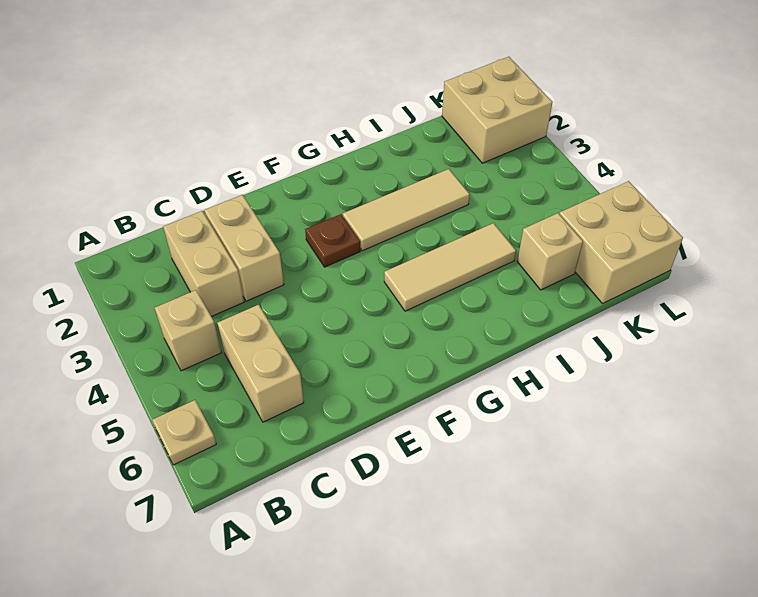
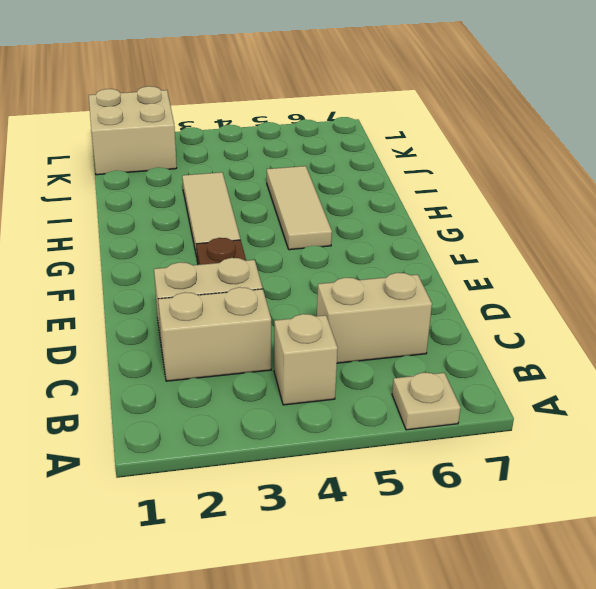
tan 1x1 brick [517,213,583,290] -> none
tan 2x2 brick [560,181,683,303] -> none

